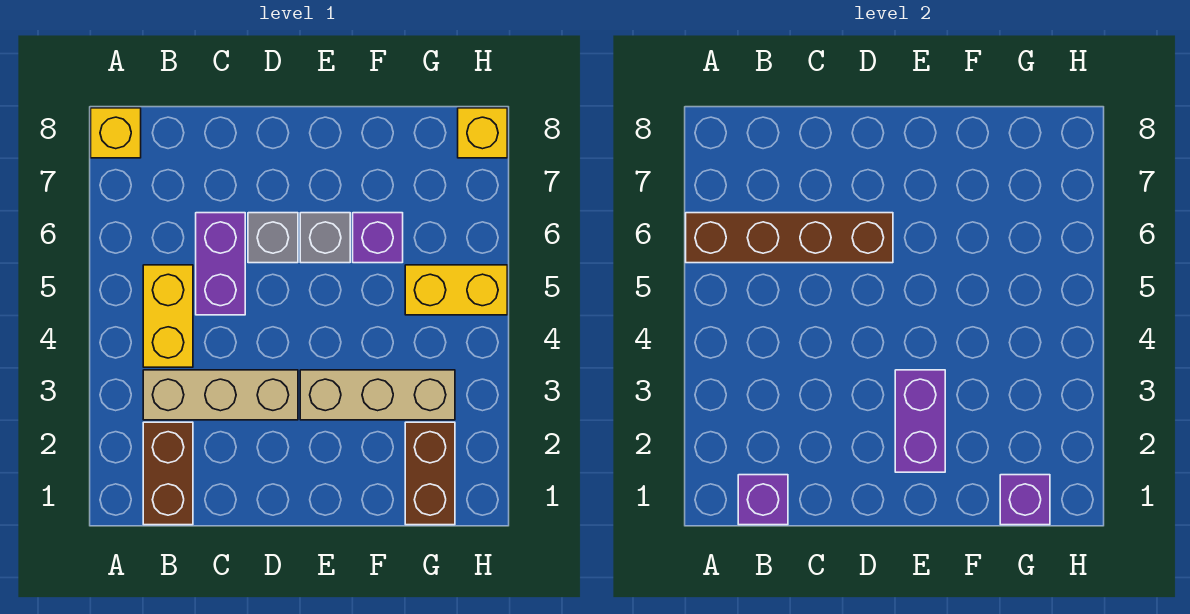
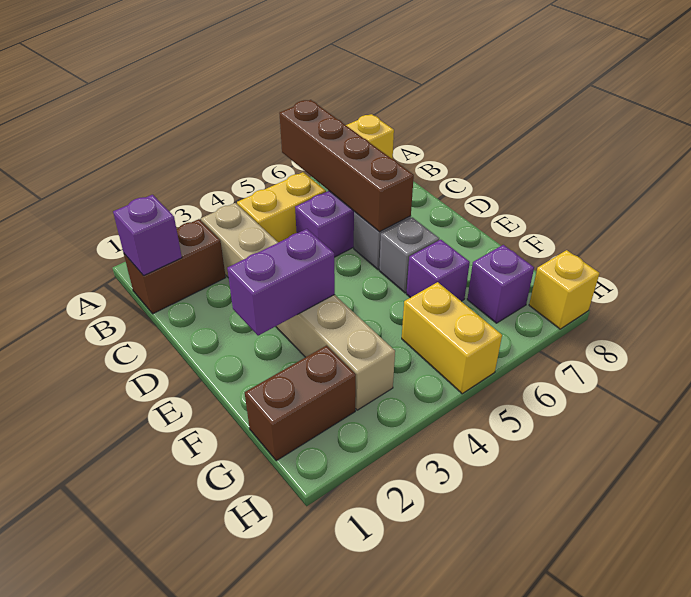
purple 1x1 brick [1000,475,1050,525] -> purple 1x1 brick moved to [467,245,534,323]

